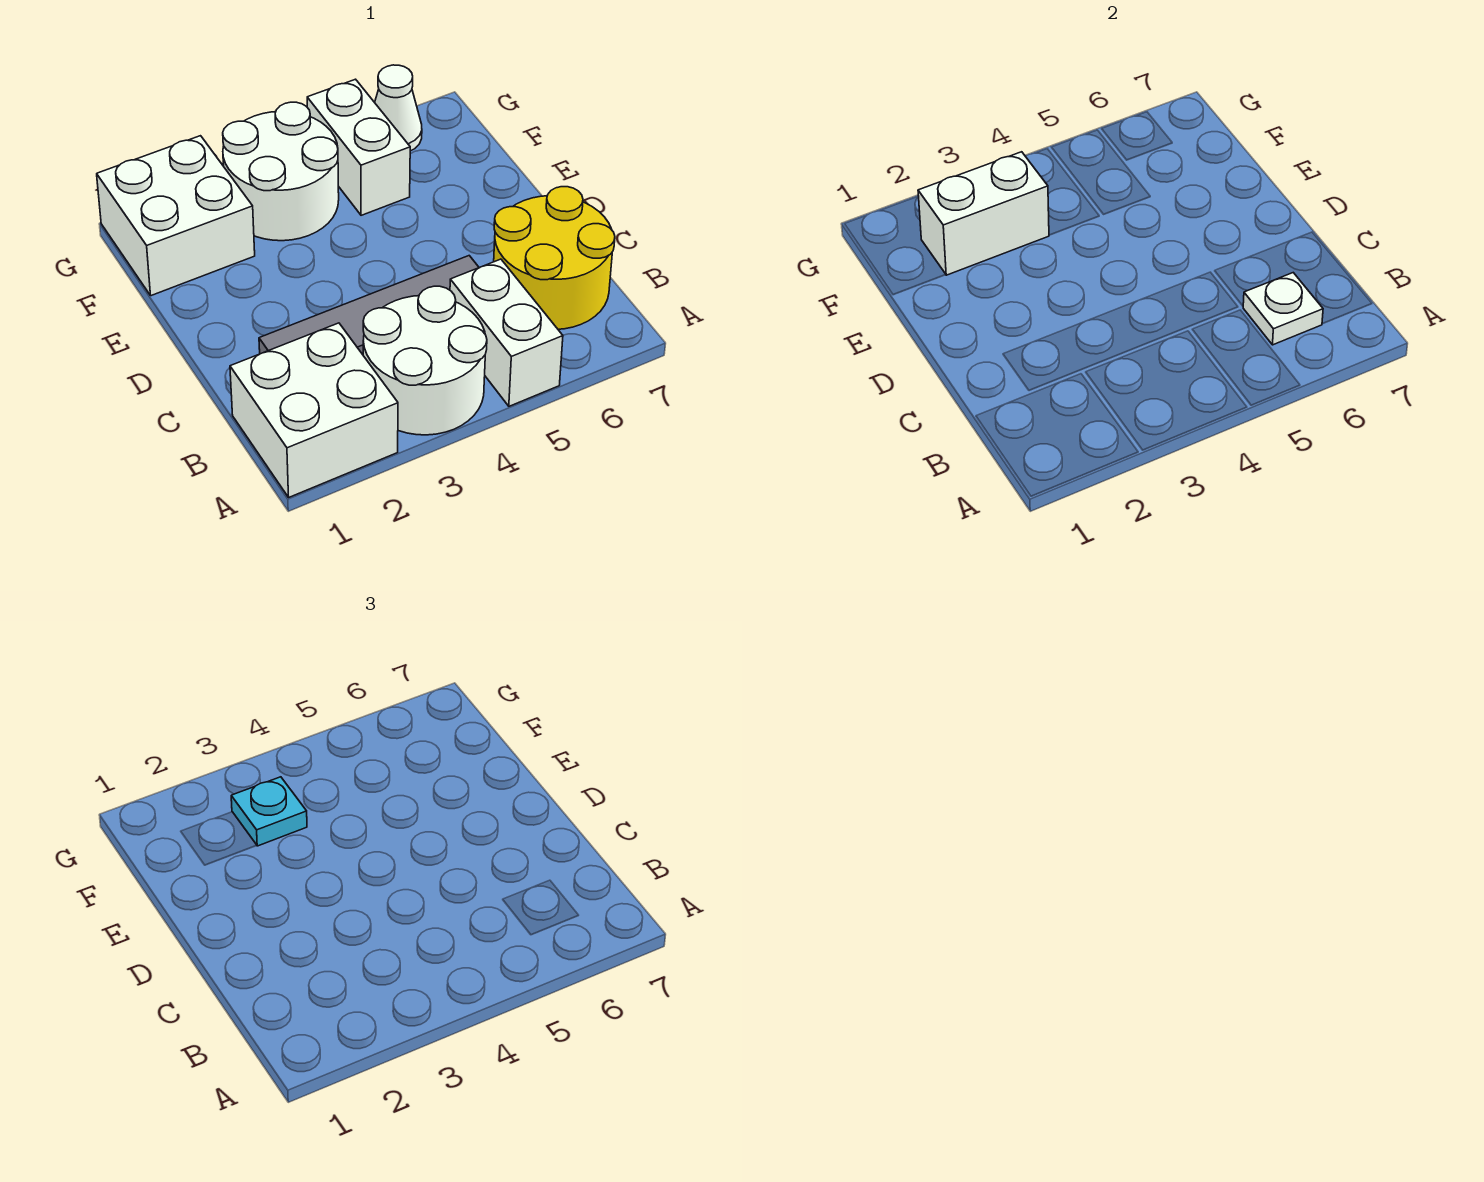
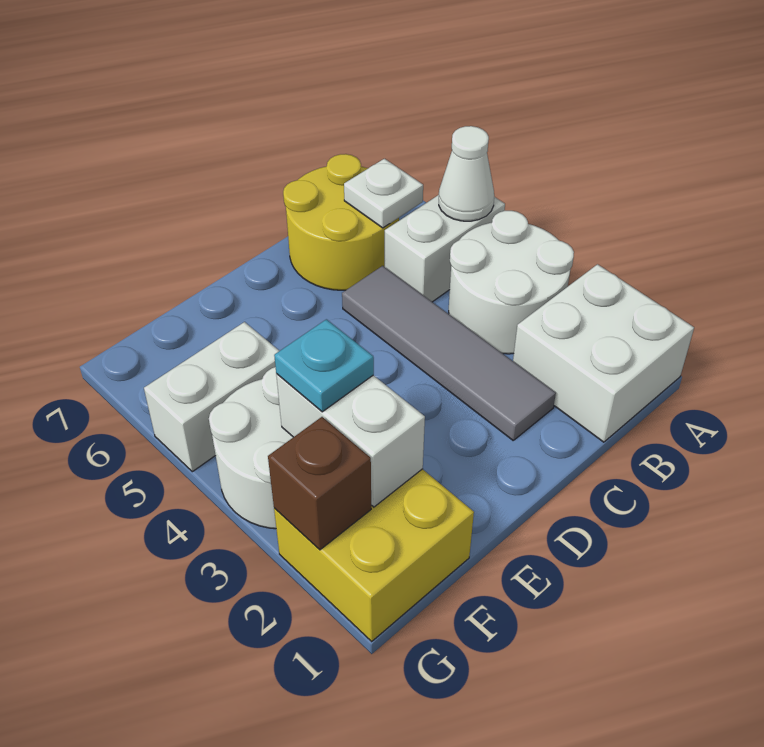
white 2x2 brick [97,136,255,296] -> yellow 2x2 brick [274,469,474,641]
none -> brown 1x1 brick [268,417,371,550]
white 1x1 cone [375,65,422,151] -> white 1x1 cone moved to [439,126,494,221]

